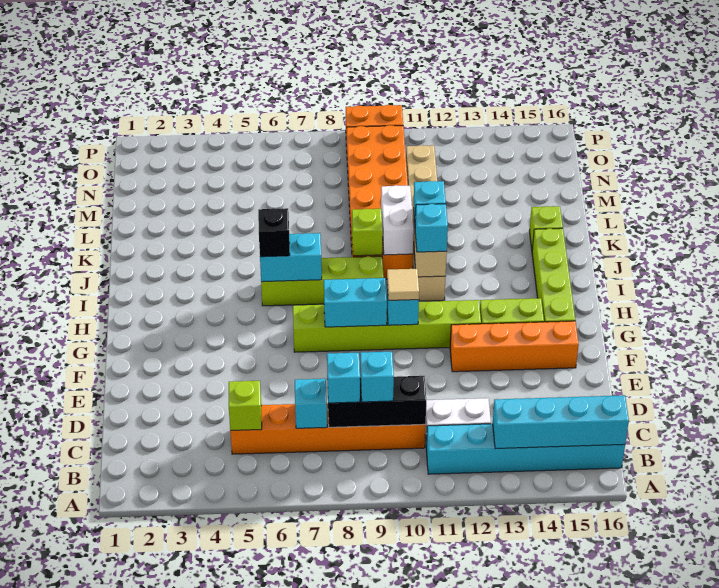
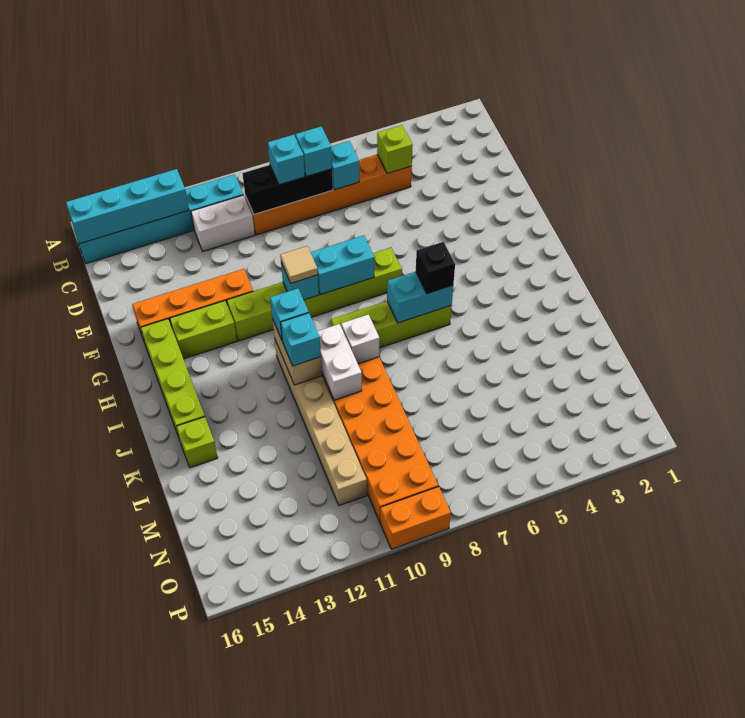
lime 1x1 brick [352,209,383,256] -> white 1x1 brick [341,314,379,364]

